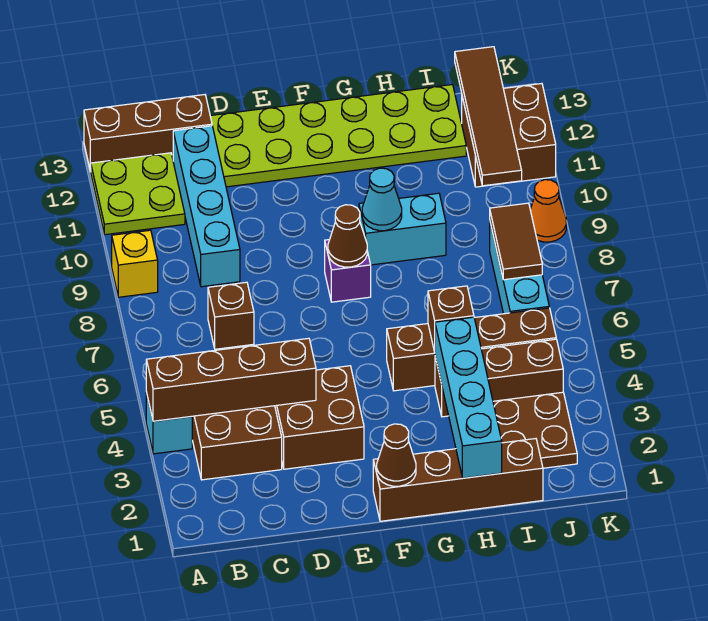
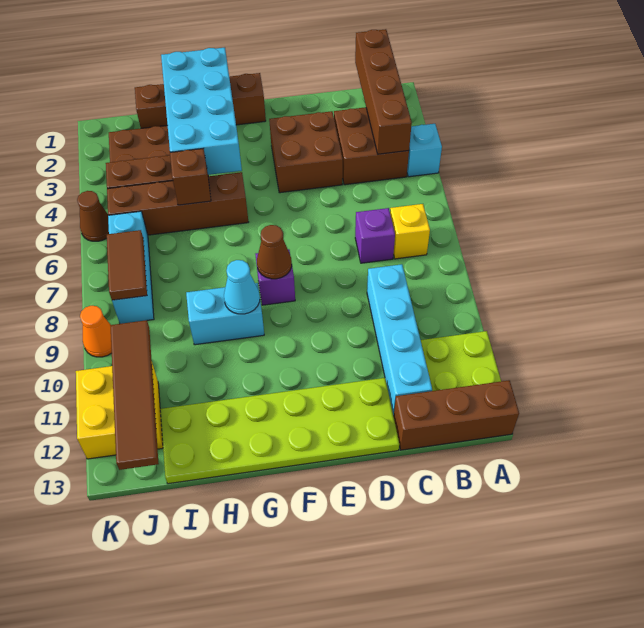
brown 1x4 brick [146,338,316,421] -> brown 1x4 brick turned to [355,29,412,154]
yellow 1x1 brick [112,230,158,297] -> yellow 1x1 brick moved to [390,204,430,259]
brown 1x1 brick [208,282,254,349] -> purple 1x1 brick [355,208,395,263]
brown 1x1 cone [377,424,416,486] -> brown 1x1 cone moved to [77,191,109,241]
cyan 1x4 brick [435,317,502,478] -> cyan 2x4 brick [161,48,242,175]
brown 2x2 brick [462,84,556,187] -> yellow 2x2 brick [76,364,163,459]

